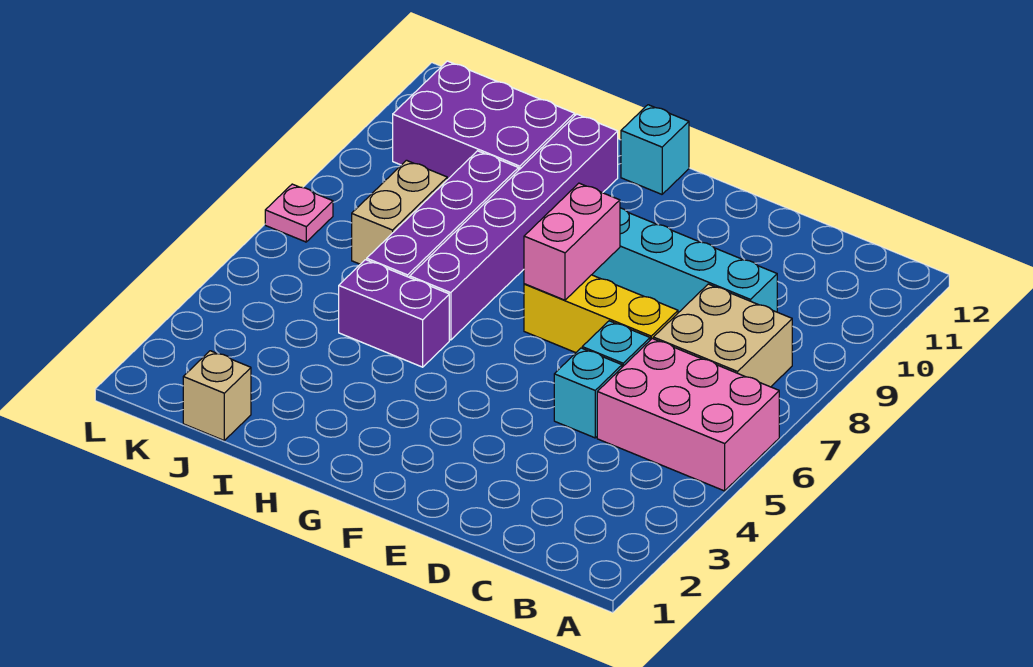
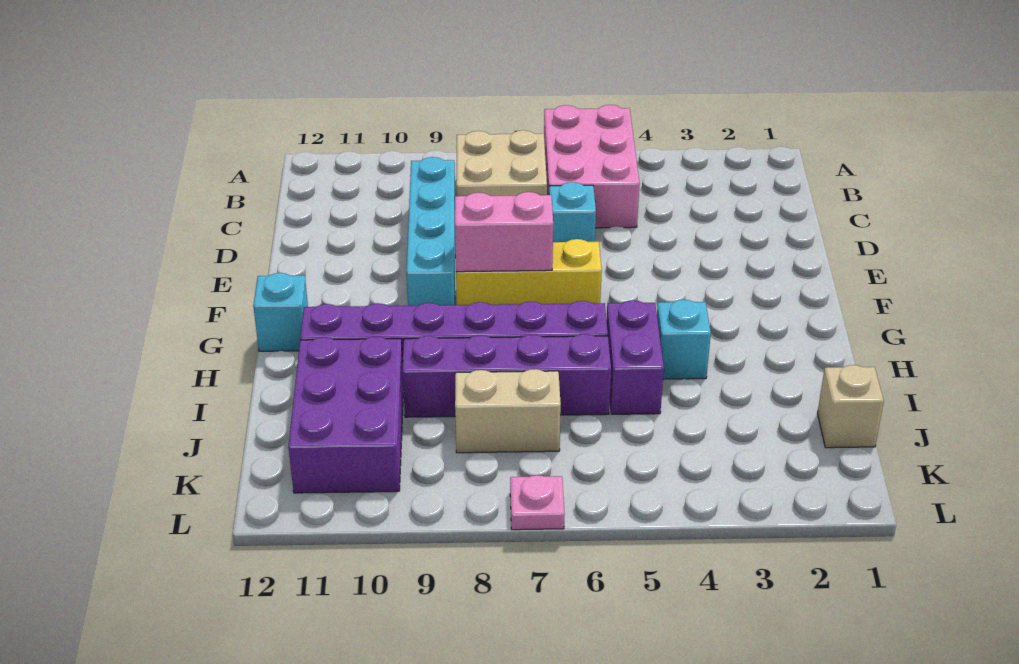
cyan 1x1 brick [554,348,622,438] -> cyan 1x1 brick moved to [657,300,711,379]
yellow 1x3 brick [524,275,678,353] -> yellow 1x3 brick turned to [456,239,602,305]

